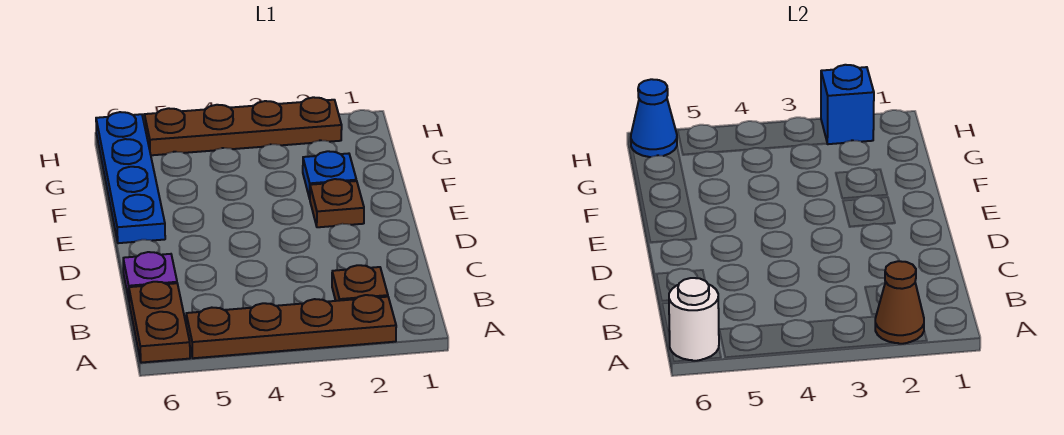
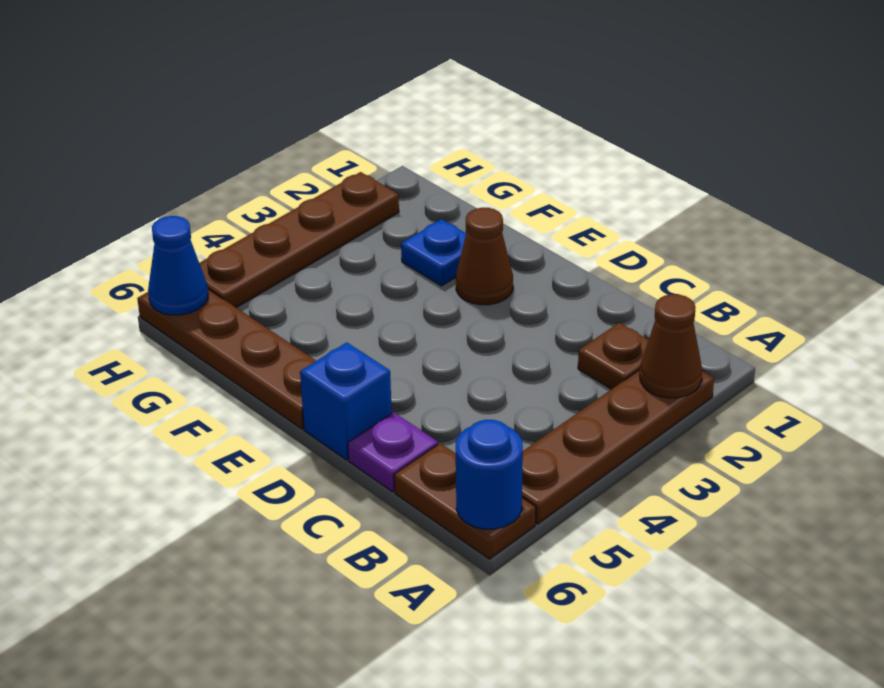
white 1x1 round brick [669,278,719,361] -> blue 1x1 round brick [456,420,523,529]
brown 1x1 plate [310,179,364,227] -> brown 1x1 cone [456,208,513,305]
blue 1x4 plate [96,112,165,243] -> brown 1x4 plate [137,289,316,429]
blue 1x1 brick [821,65,874,144] -> blue 1x1 brick moved to [300,342,392,460]

